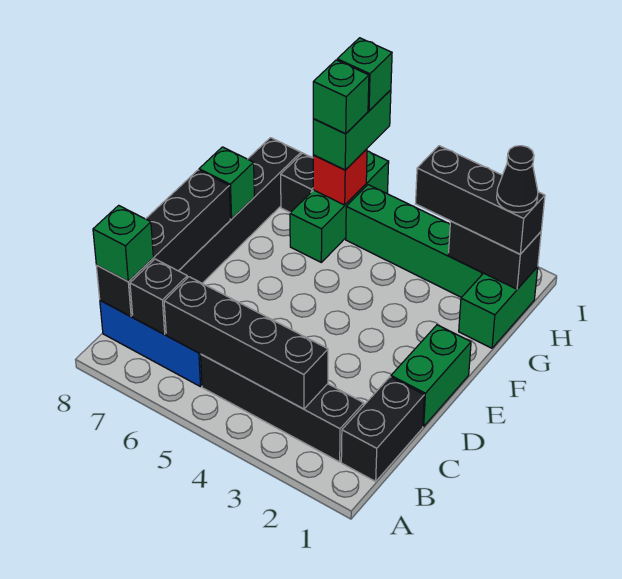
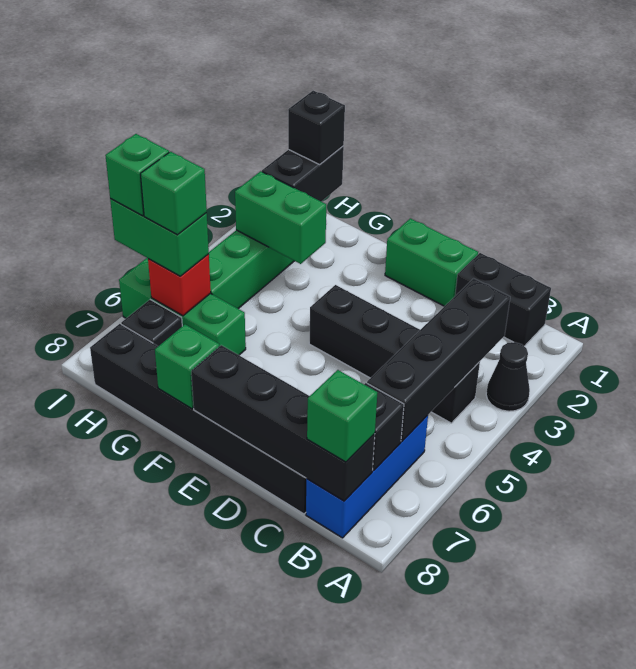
black 1x4 brick [201,354,364,462] -> black 1x4 brick turned to [309,285,480,423]
green 1x2 brick [459,267,538,348] -> green 1x2 brick moved to [235,171,326,264]
black 1x3 brick [416,146,545,254] -> black 1x1 brick [288,91,345,165]
black 1x1 cone [497,146,538,212] -> black 1x1 cone moved to [486,342,530,411]

